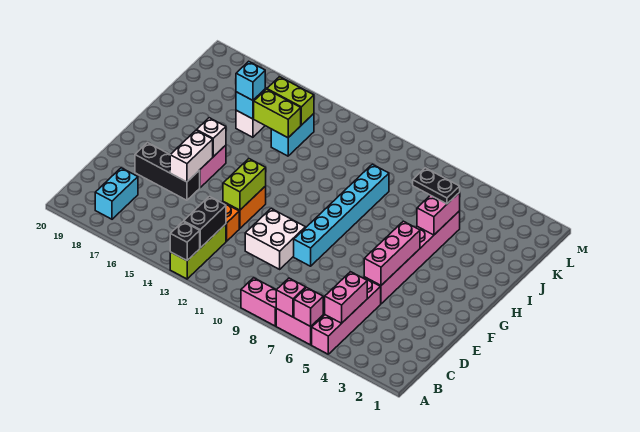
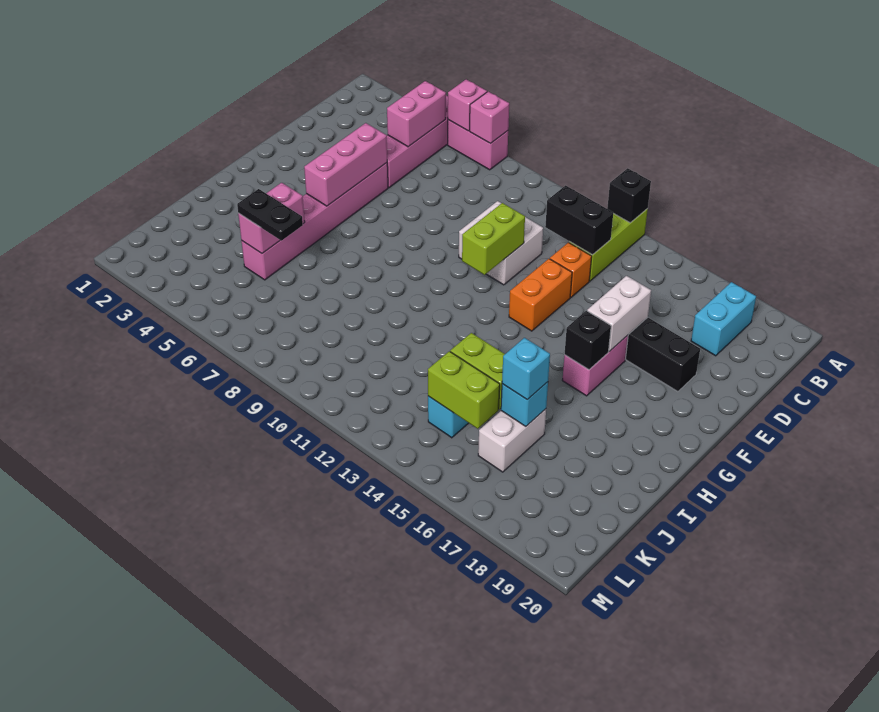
pink 1x2 brick [241,278,276,326] -> none
black 1x2 brick [184,196,226,248] -> black 1x2 brick turned to [545,186,613,255]
cyan 1x6 brick [294,164,389,266] -> none
lime 1x2 brick [223,159,266,210] -> lime 1x2 brick moved to [462,203,525,275]
white 1x1 brick [197,118,226,157] -> black 1x1 brick [565,311,611,370]

